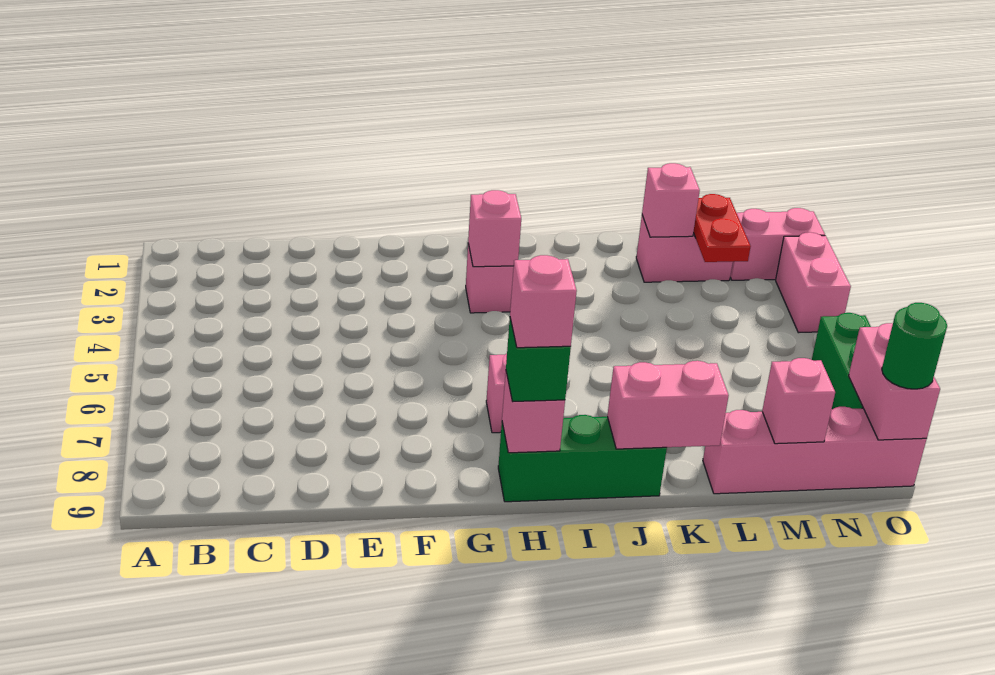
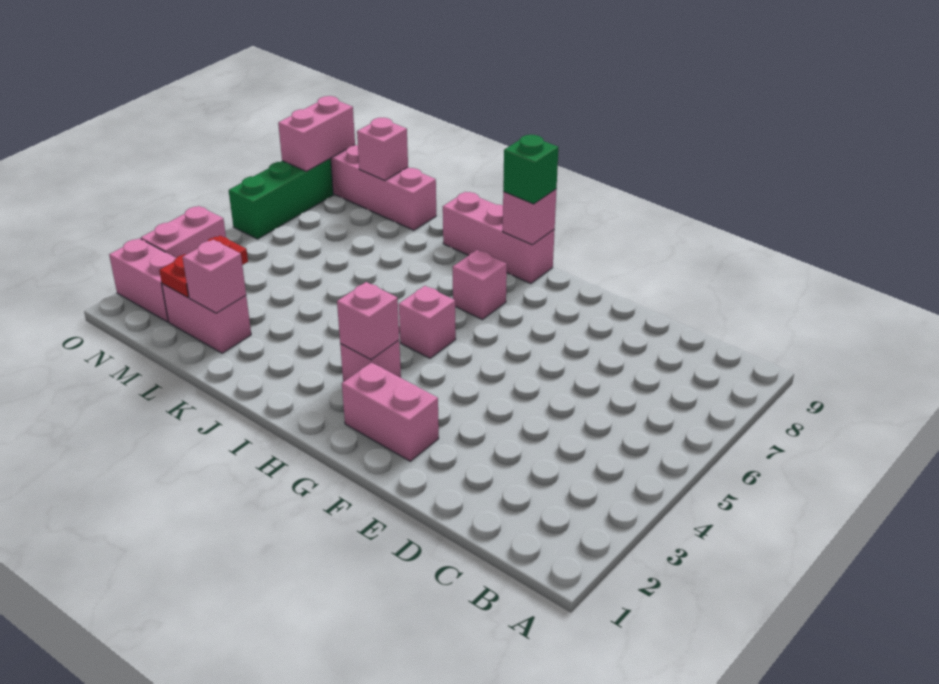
green 1x3 brick [498,415,667,502] -> pink 1x3 brick [443,192,555,284]
pink 1x1 brick [510,255,577,348] -> pink 1x1 brick moved to [399,286,456,358]
pink 1x2 brick [607,361,729,449] -> pink 1x2 brick moved to [342,362,439,461]
green 1x1 round brick [882,303,947,389] -> none

